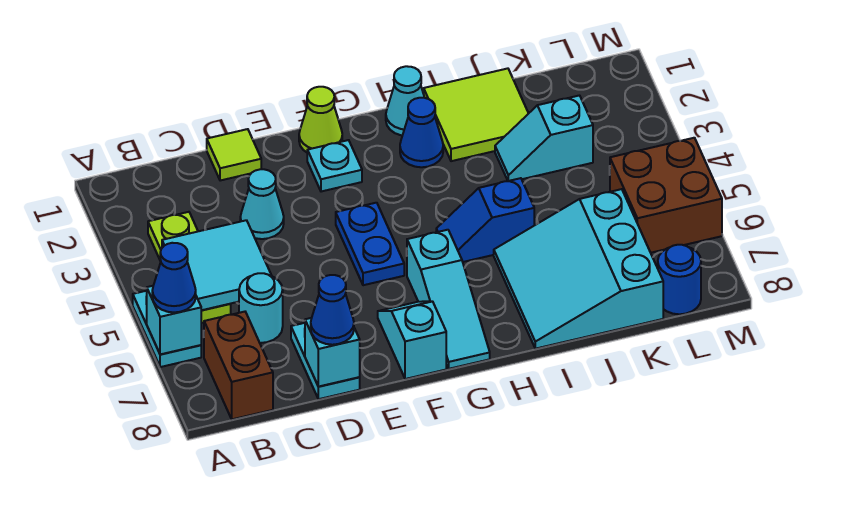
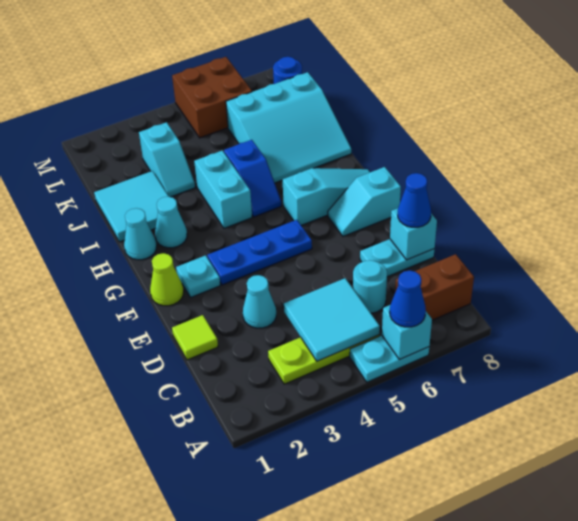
blue 1x2 plate [336,203,404,285] -> blue 1x3 plate [207,220,312,285]
blue 1x1 cone [400,98,443,167] -> cyan 1x1 cone [155,197,187,248]
none -> cyan 1x2 brick [194,150,252,228]
lime 2x2 tile [424,68,529,161] -> cyan 2x2 tile [94,171,169,242]

